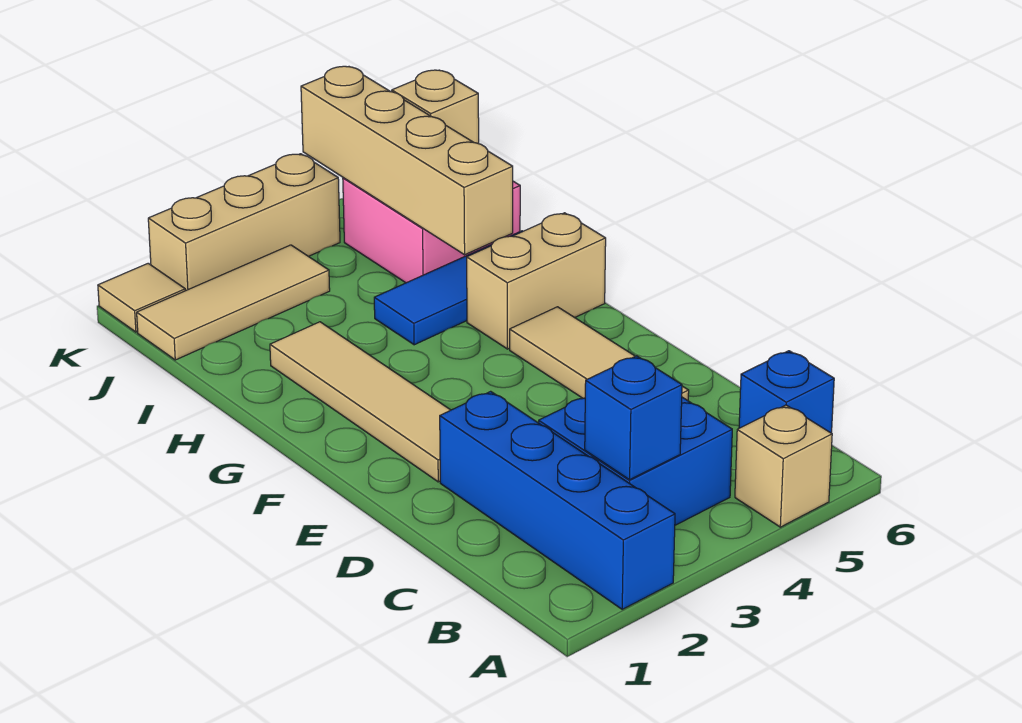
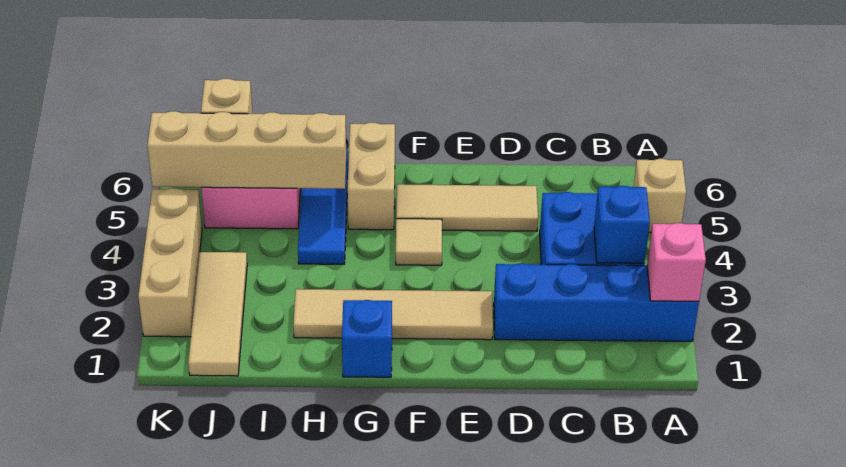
none -> pink 1x1 brick [647,223,706,301]
blue 1x1 brick [739,351,834,433] -> blue 1x1 brick moved to [342,300,392,377]
tan 1x1 tile [98,263,185,332] -> tan 1x1 tile moved to [396,219,442,265]

